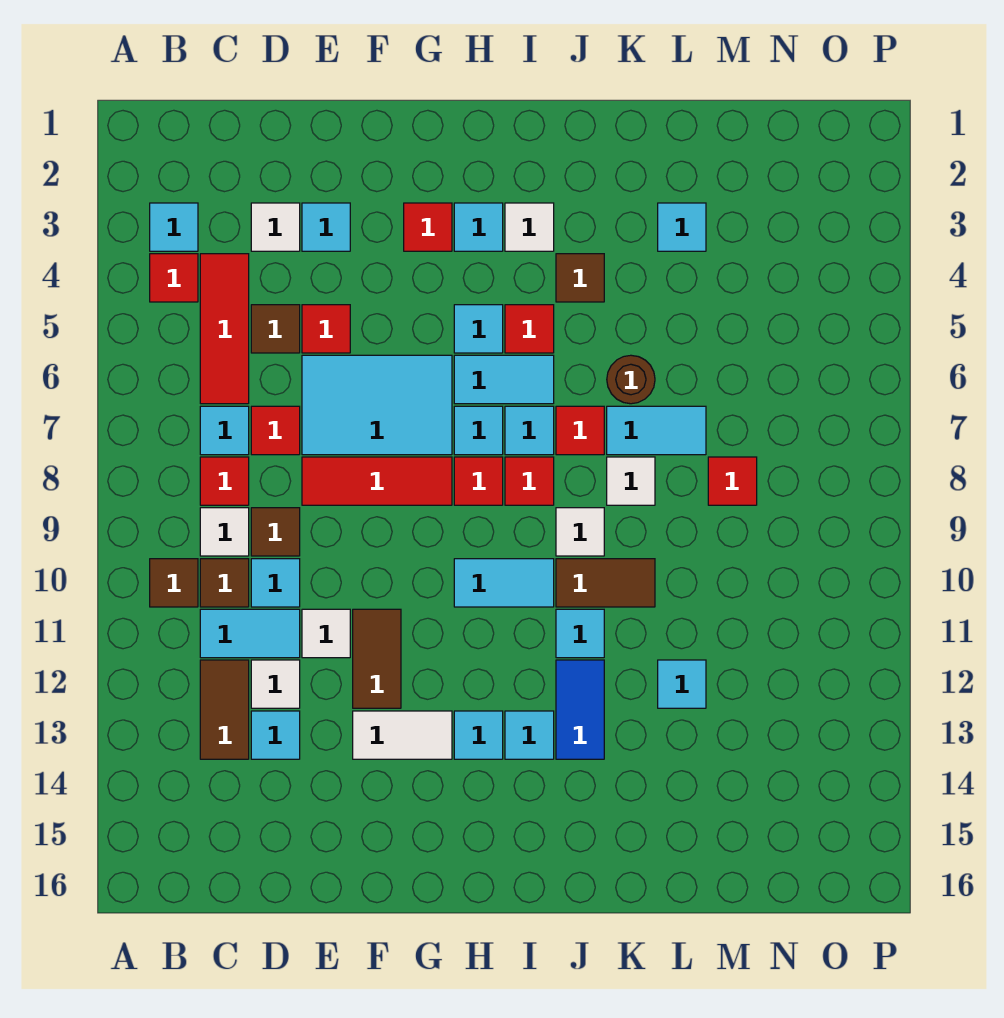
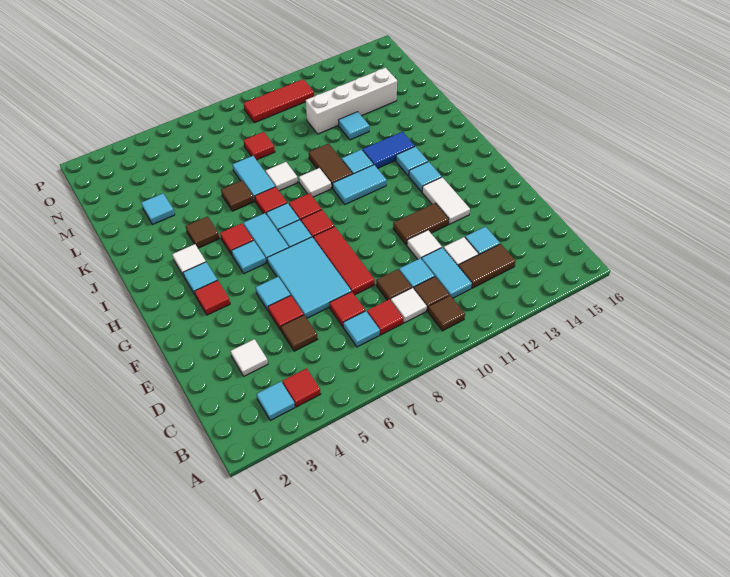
red 1x3 tile [200,254,249,404] -> red 1x3 tile moved to [243,79,314,123]
cyan 1x1 tile [302,203,350,251] -> cyan 1x1 tile moved to [256,277,291,311]
cyan 1x2 tile [454,559,554,607] -> cyan 1x2 tile turned to [333,165,387,204]
brown 1x1 round brick [607,355,655,404] -> brown 1x1 tile [221,181,254,211]
none -> white 1x4 brick [305,68,397,134]

